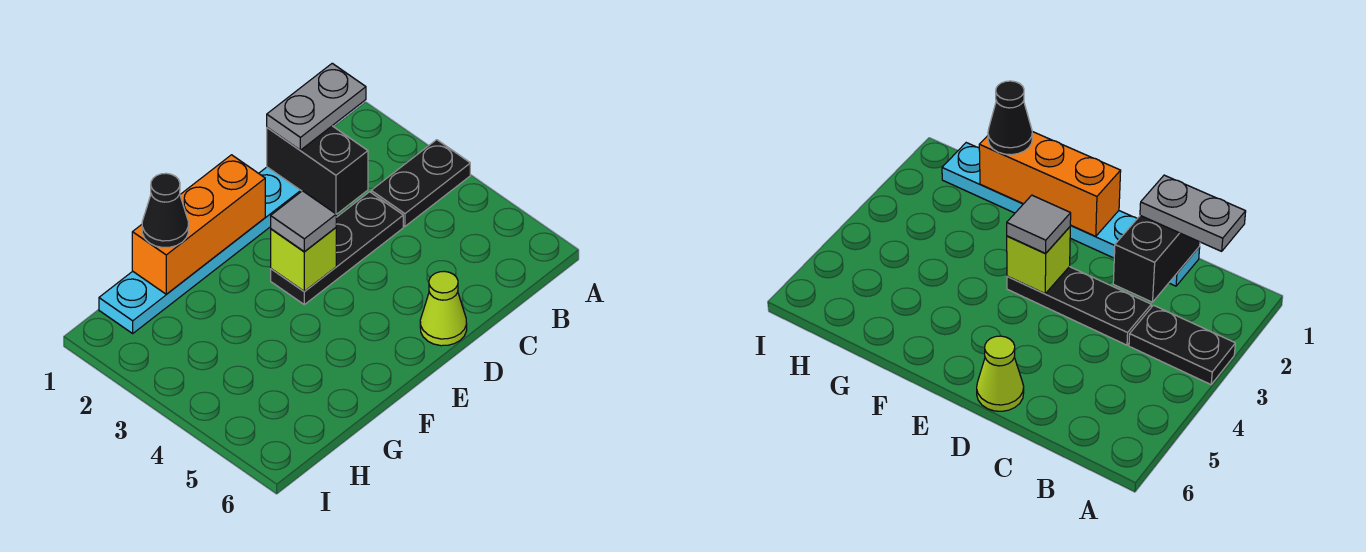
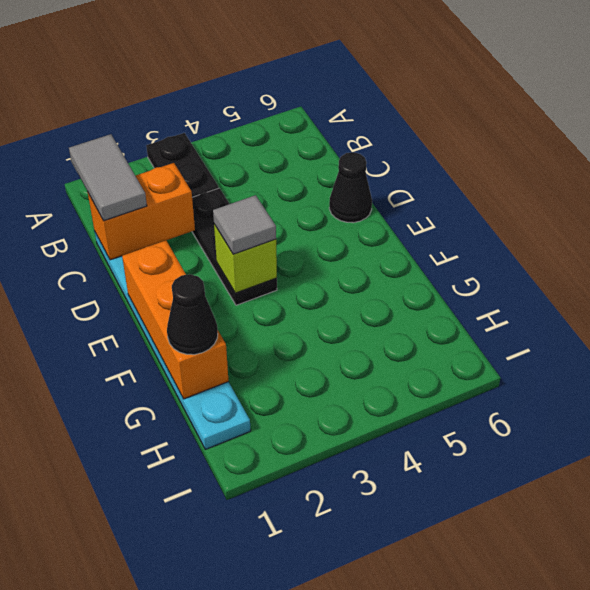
grey 1x2 plate [267,63,366,150] -> grey 1x2 tile [69,134,147,221]
black 1x2 brick [267,126,368,214] -> orange 1x2 brick [88,163,195,260]
lime 1x1 cone [420,271,467,346] -> black 1x1 cone [329,152,372,223]

